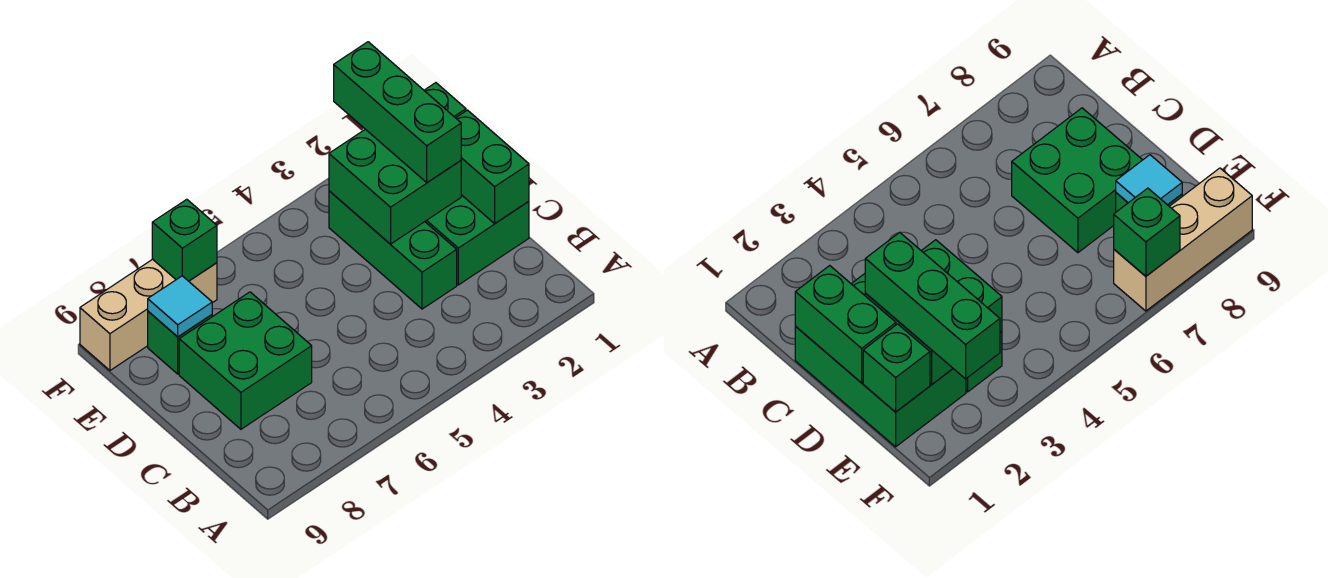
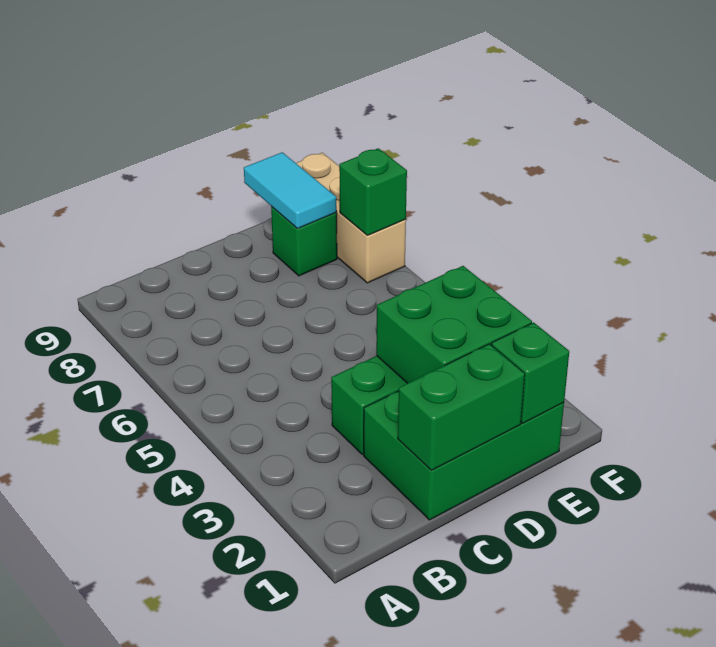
green 2x2 brick [179,292,312,429] -> none
green 1x3 brick [334,42,461,183] -> none
cyan 1x1 tile [148,276,212,337] -> cyan 1x2 tile [244,152,337,229]

